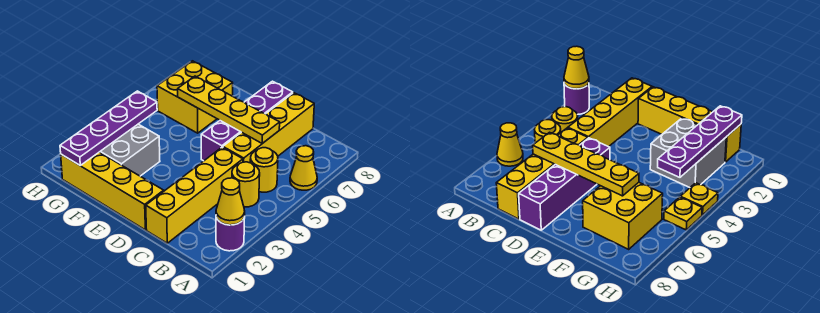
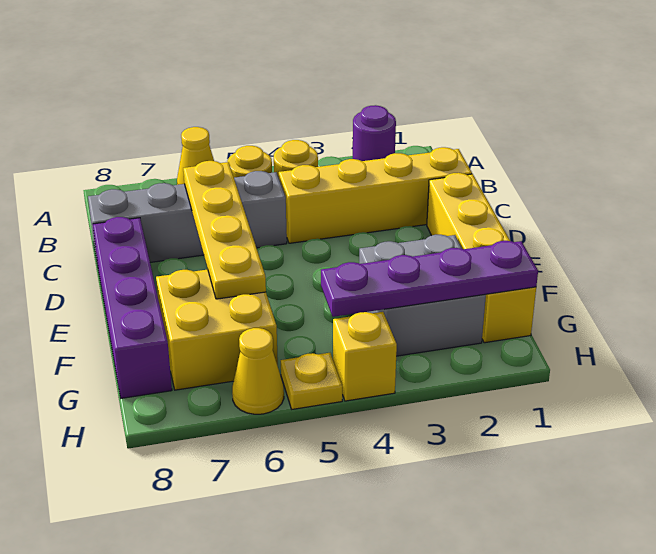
yellow 1x1 cone [216,178,245,225] -> yellow 1x1 cone moved to [232,328,284,414]
yellow 1x4 brick [223,93,314,163] -> grey 1x4 brick [88,171,287,265]
purple 1x4 brick [201,81,293,161] -> purple 1x4 brick turned to [93,217,172,398]
yellow 1x1 plate [680,183,718,215] -> yellow 1x1 brick [333,312,397,401]

